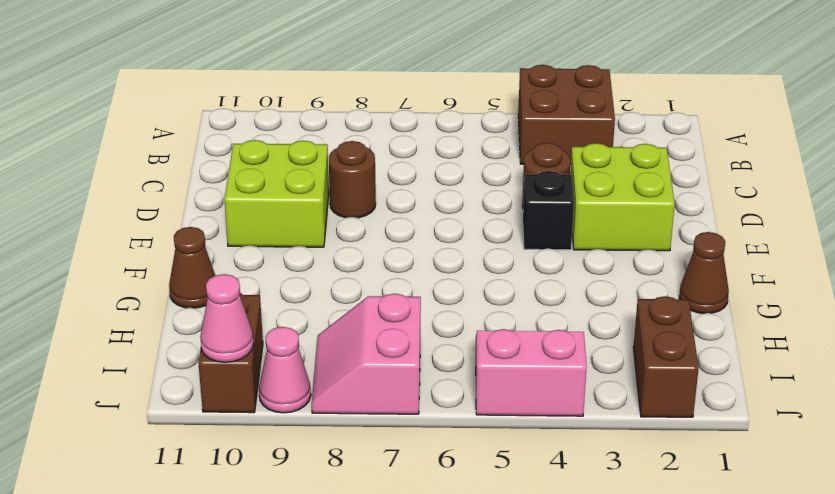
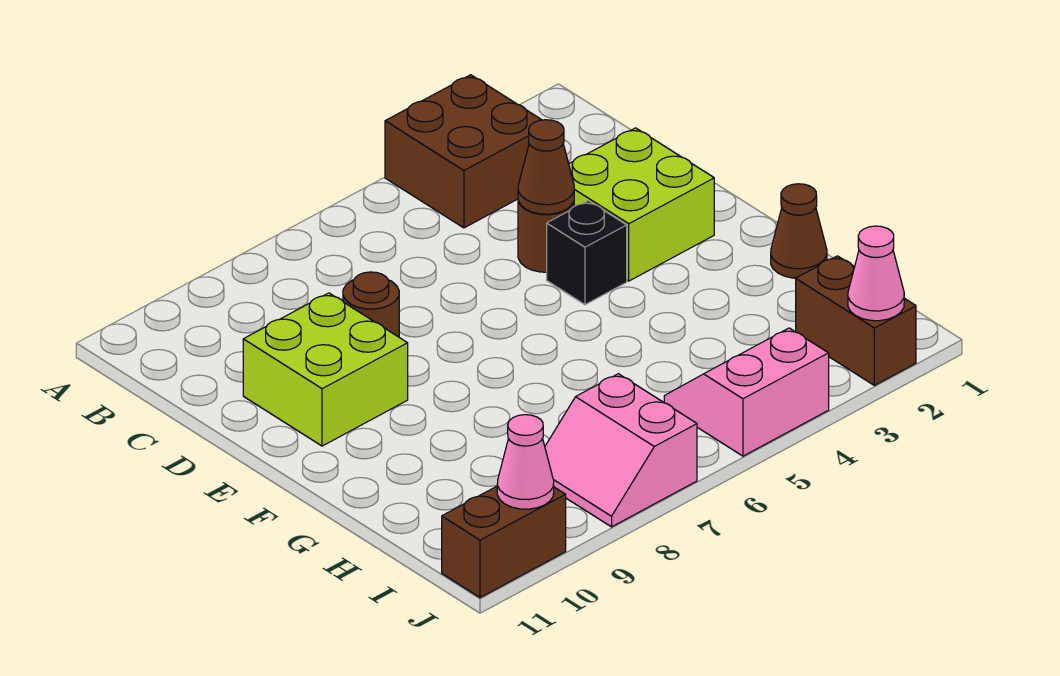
brown 1x1 cone [169,227,215,308] -> brown 1x1 cone moved to [518,120,574,214]
brown 1x2 brick [198,293,263,413] -> brown 1x2 brick turned to [442,486,566,598]
pink 1x1 cone [259,327,311,413] -> pink 1x1 cone moved to [848,226,904,321]

